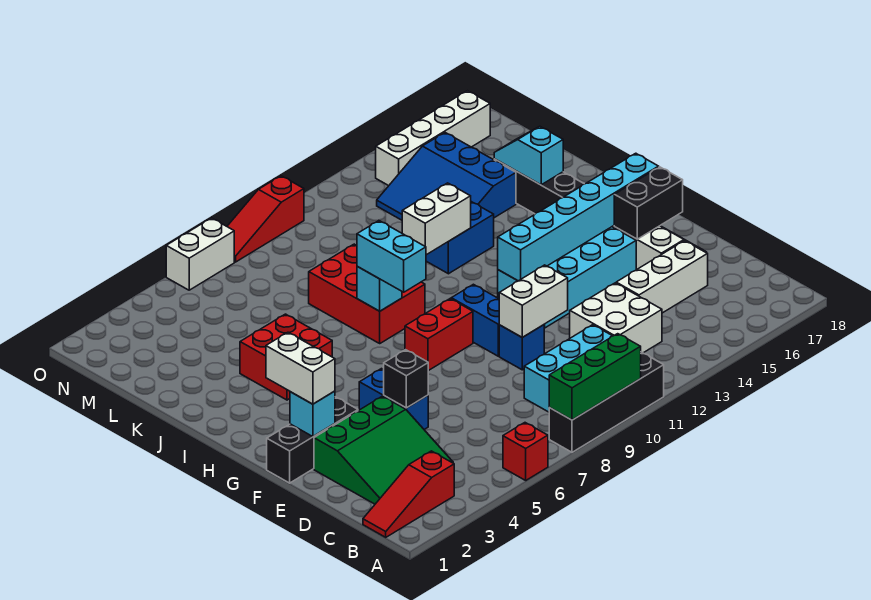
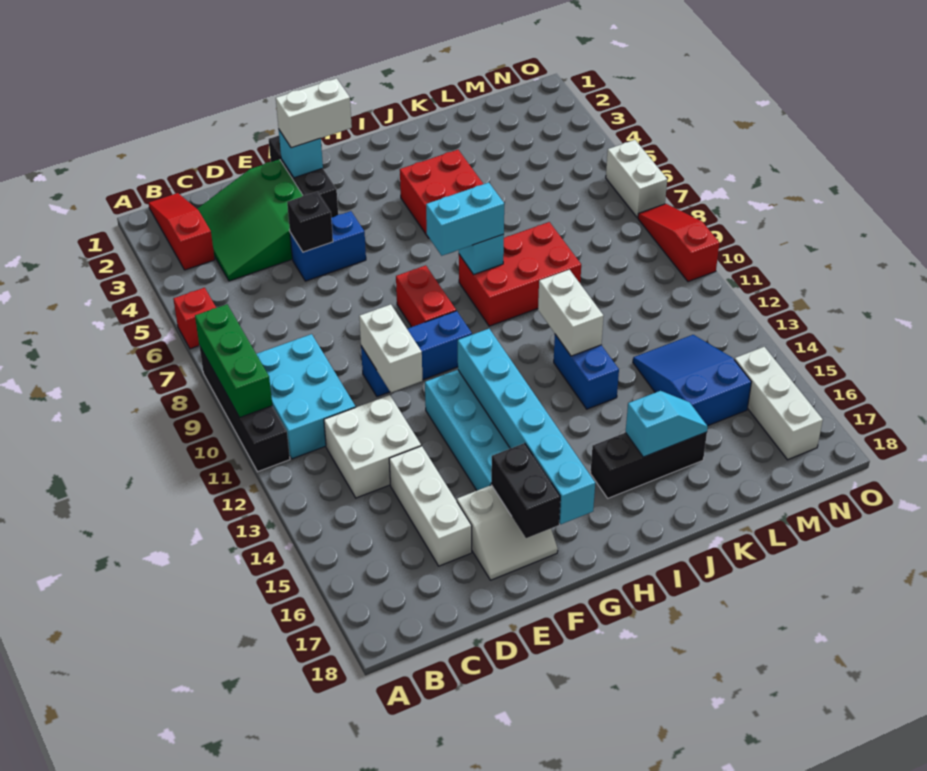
blue 3x3 slope [377,133,516,220] -> blue 2x3 slope [633,335,751,426]
white 1x4 brick [376,91,490,186] -> white 1x3 brick [735,347,823,460]

